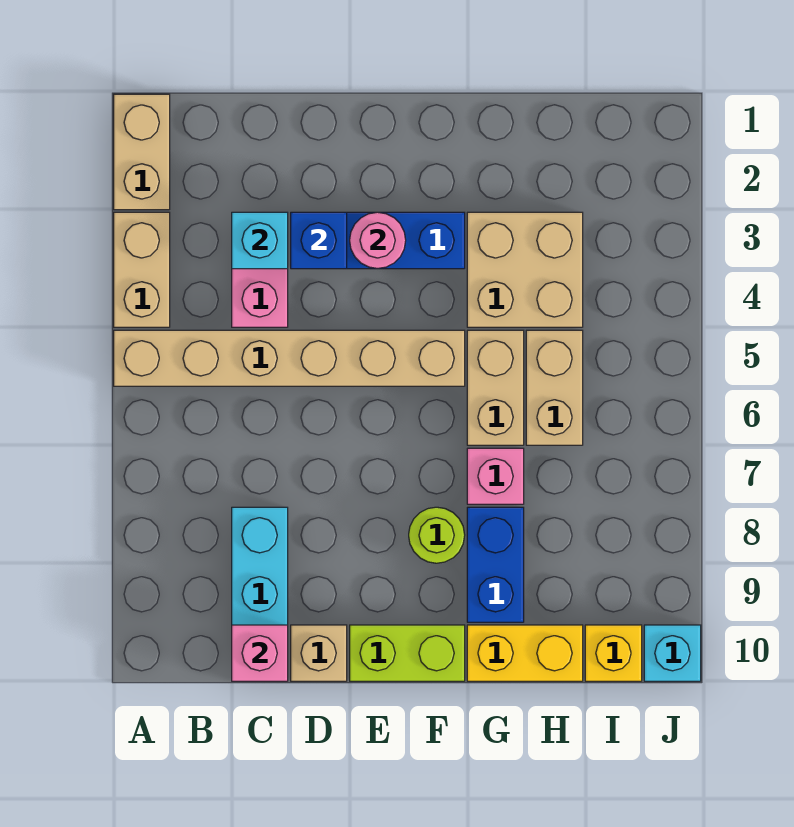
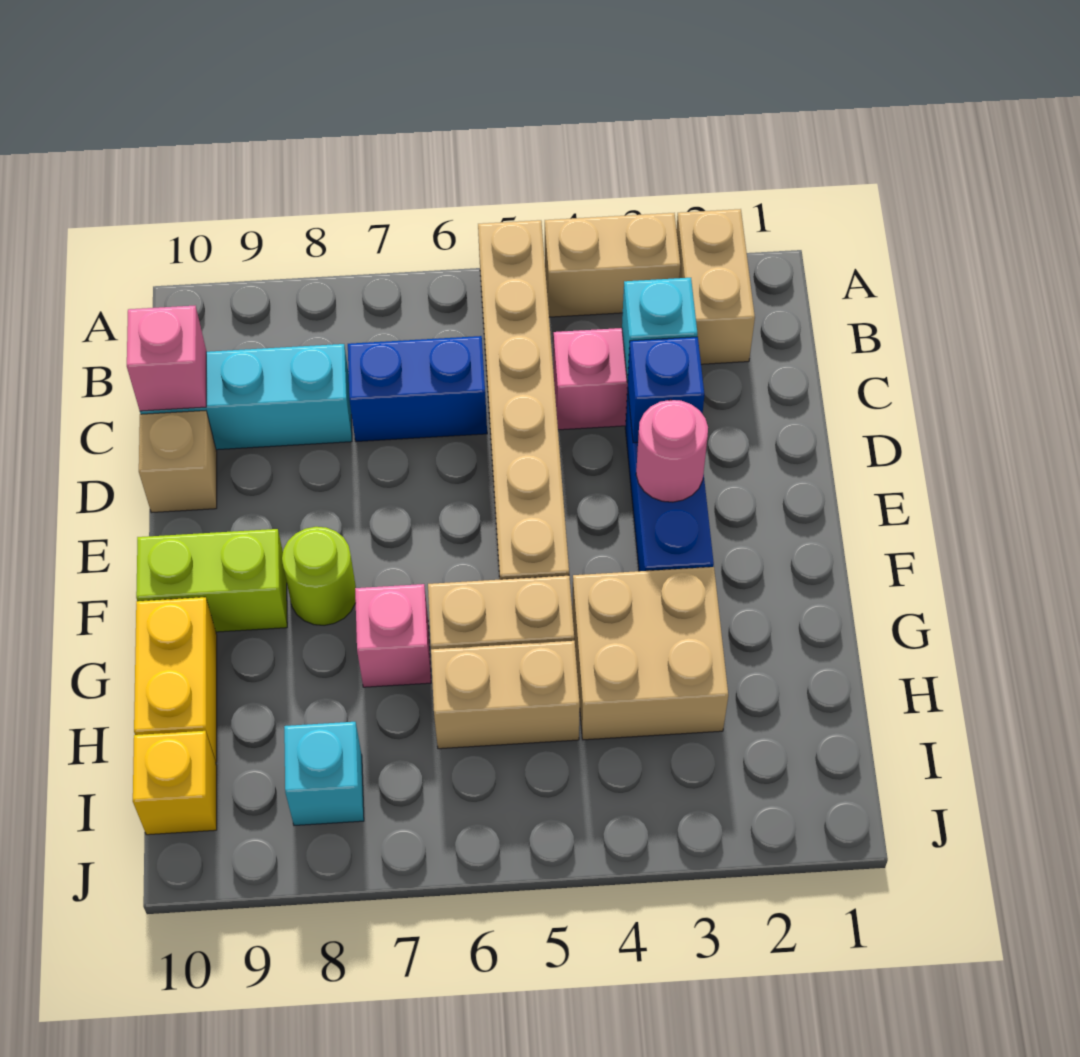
tan 1x2 brick [114,94,170,210] -> tan 1x2 brick turned to [676,209,755,364]
lime 1x2 brick [350,625,465,681] -> lime 1x2 brick turned to [136,529,287,632]
blue 1x2 brick [467,507,524,622] -> blue 1x2 brick moved to [348,336,487,442]
cyan 1x1 brick [644,625,701,681] -> cyan 1x1 brick moved to [284,722,364,826]

